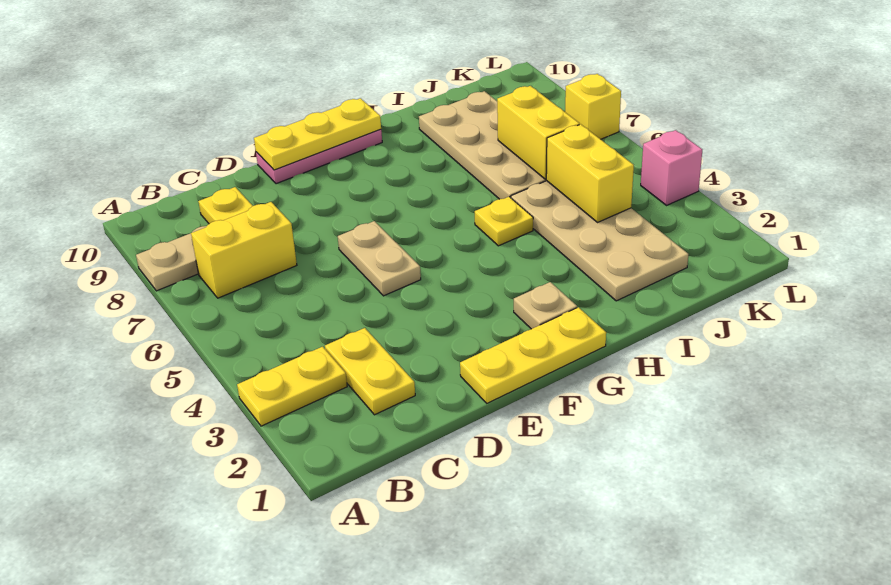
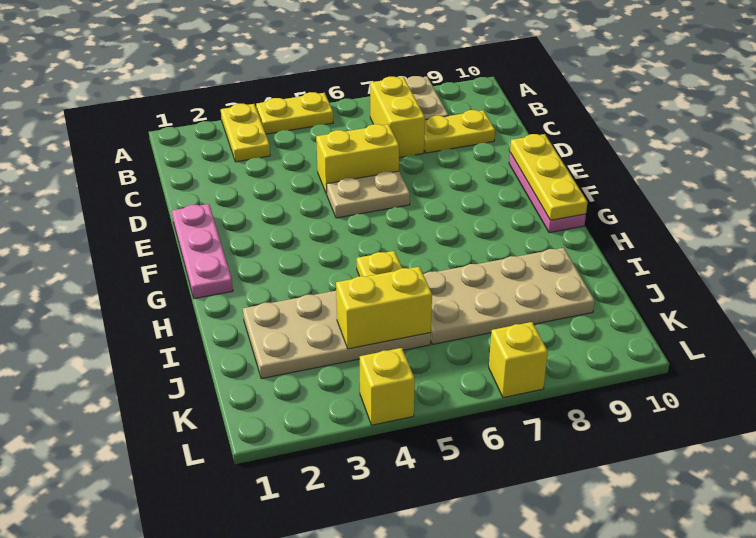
yellow 1x2 plate [325,328,415,415] -> yellow 1x2 plate moved to [256,92,333,134]
yellow 1x3 plate [460,307,606,403] -> pink 1x3 plate [172,204,233,299]
tan 1x1 plate [514,282,577,329] -> none
yellow 1x2 brick [497,86,580,179] -> yellow 1x2 brick moved to [316,124,399,194]
pink 1x1 brick [641,130,702,205] -> yellow 1x1 brick [360,348,415,425]

